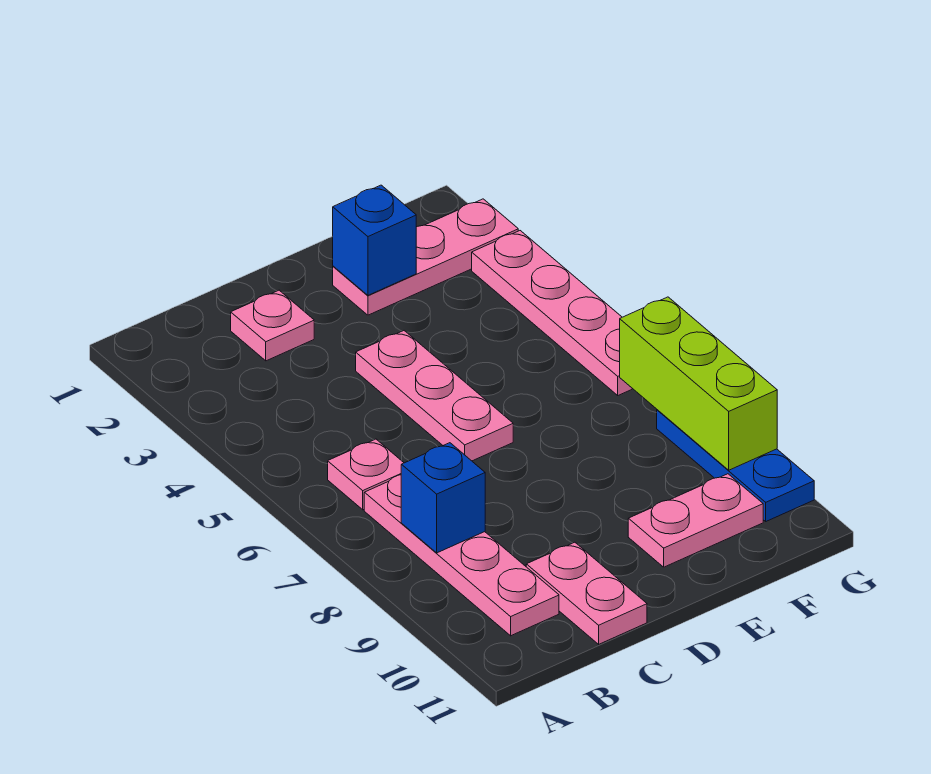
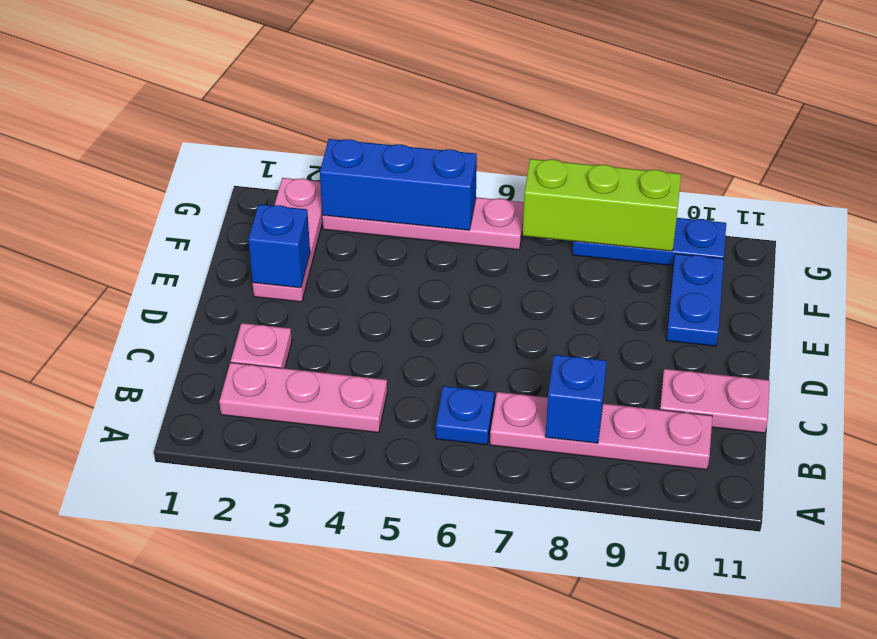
pink 1x1 plate [328,439,404,510] -> blue 1x1 plate [436,386,494,445]
pink 1x3 plate [356,331,513,461] -> pink 1x3 plate moved to [219,362,387,433]
pink 1x2 plate [628,474,763,567] -> blue 1x2 plate [666,254,724,346]
none -> blue 1x3 brick [320,139,477,230]

